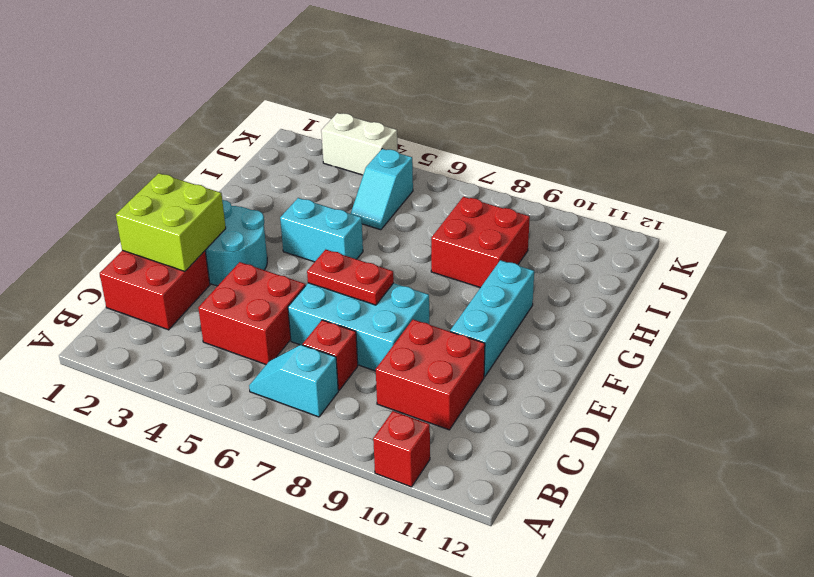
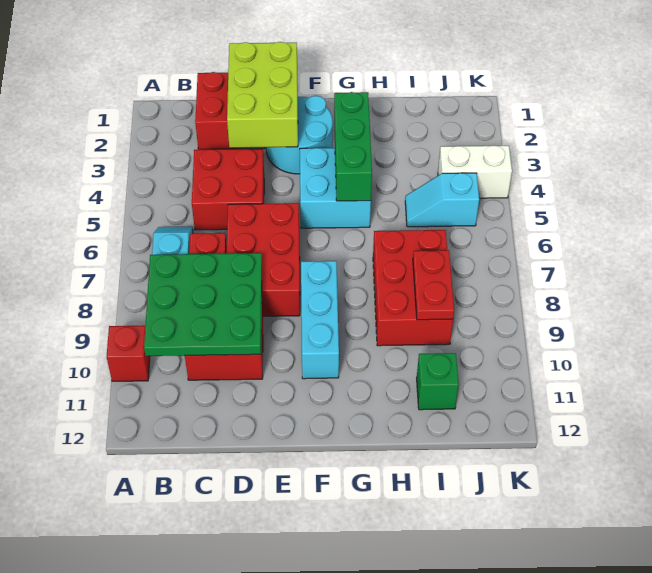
none -> green 3x3 plate [144,253,262,356]
lime 2x2 brick [116,173,226,271] -> lime 2x3 brick [227,42,298,148]
cyan 2x3 brick [288,283,429,371] -> red 2x3 brick [227,203,300,316]
red 1x2 plate [307,250,394,305] -> red 1x2 plate moved to [413,250,454,320]
cyan 1x3 brick [450,260,534,377] -> cyan 1x3 brick turned to [301,261,339,379]
none -> green 1x3 brick [334,92,372,201]
cyan 1x2 brick [280,198,363,262] -> cyan 2x2 brick [300,148,371,228]
red 2x2 brick [431,197,530,288] -> red 2x3 brick [373,230,453,346]
none -> green 1x1 brick [417,353,459,410]
white 1x2 brick [321,113,398,175] -> white 1x2 brick turned to [438,145,512,198]

